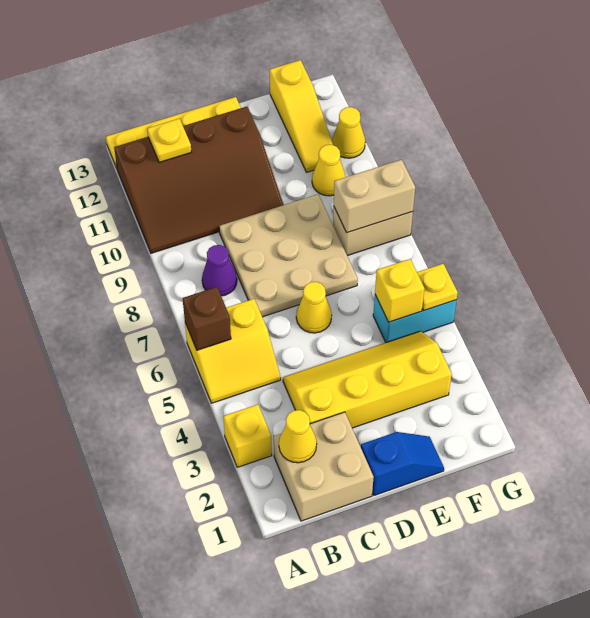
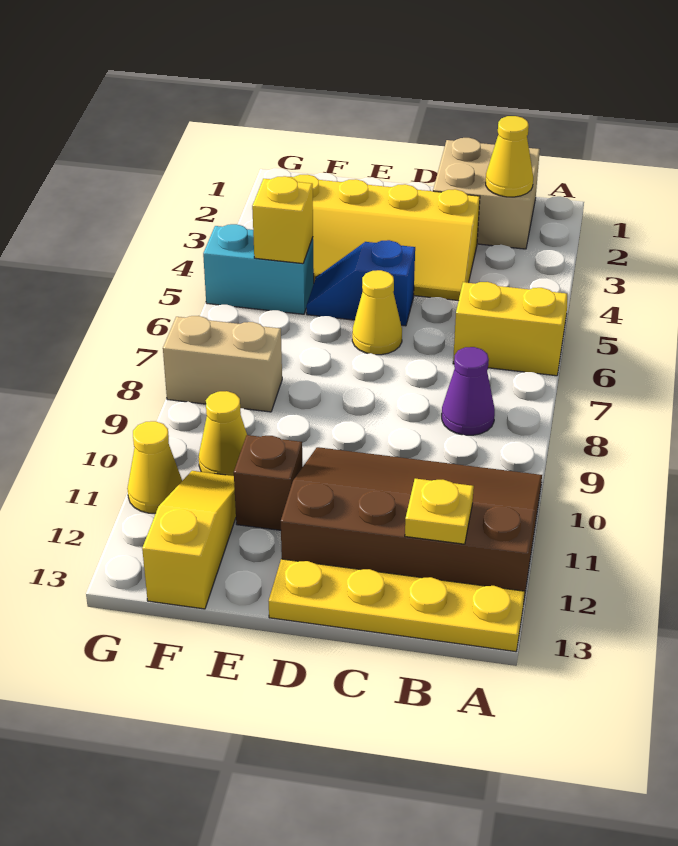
yellow 1x1 brick [223,404,272,467] -> none
brown 1x1 brick [183,287,231,350] -> brown 1x1 brick moved to [234,435,302,530]
tan 3x3 plate [219,194,358,317] -> none
blue 1x2 slope [361,432,444,495] -> blue 1x2 slope moved to [306,240,415,326]
tan 1x2 brick [334,160,415,233] -> none
yellow 1x1 plate [417,264,458,310] -> none

